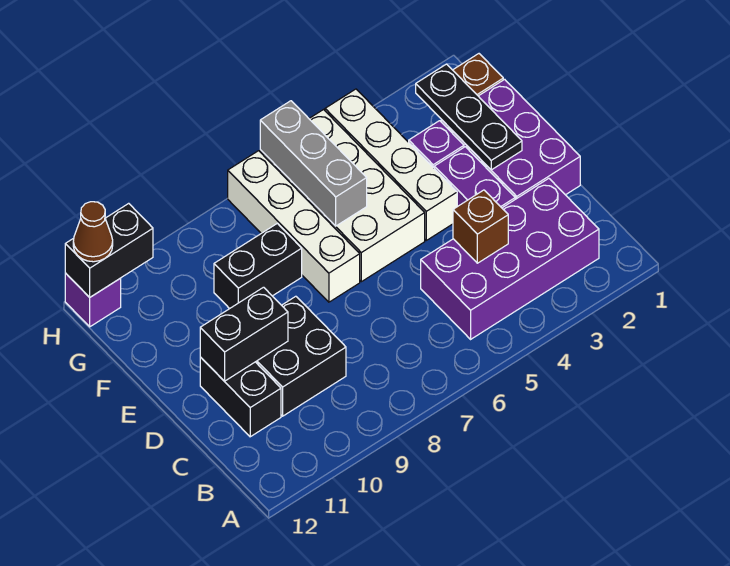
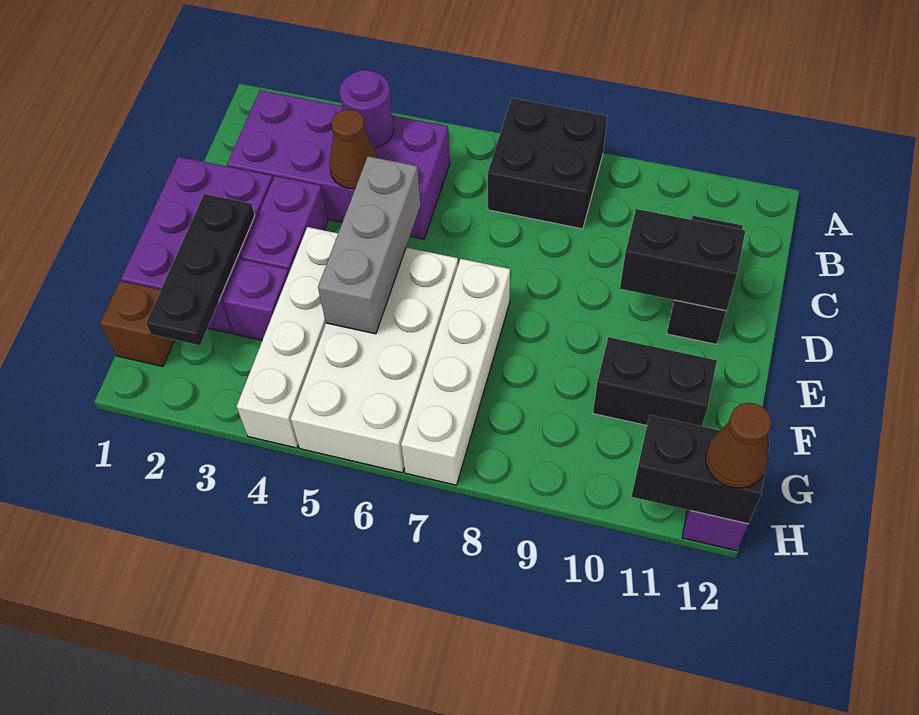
none -> purple 1x1 round brick [340,70,394,148]
brown 1x1 brick [453,190,508,263] -> brown 1x1 cone [329,109,378,189]
black 2x2 brick [256,296,346,416] -> black 2x2 brick moved to [488,98,607,229]
grey 1x3 brick [260,101,367,226] -> grey 1x3 brick moved to [318,156,421,334]
black 1x2 brick [214,223,302,309] -> black 1x2 brick moved to [593,337,717,426]

